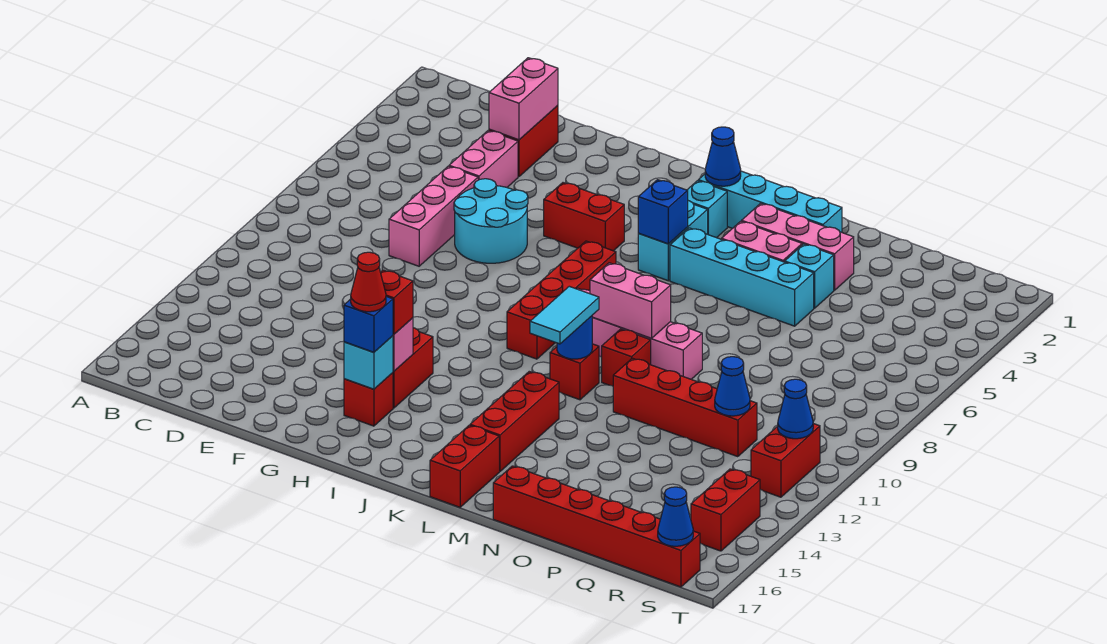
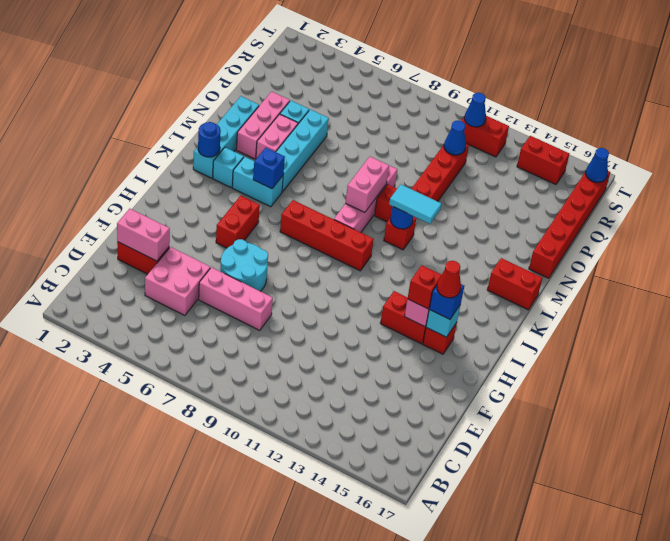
pink 1x2 brick [449,130,518,187] -> pink 2x2 brick [145,247,210,316]
blue 1x1 cone [705,127,741,186] -> blue 1x1 round brick [198,122,221,157]
red 1x3 brick [470,372,559,471] -> none

